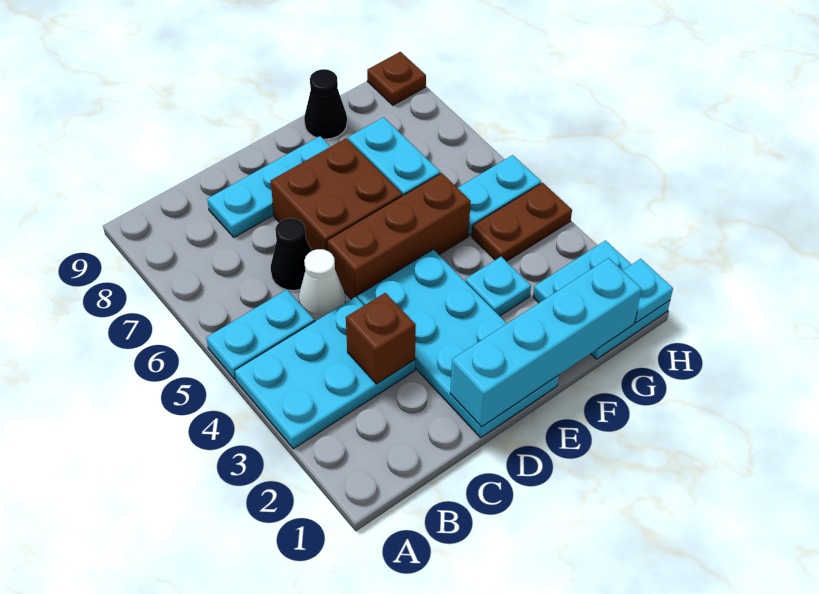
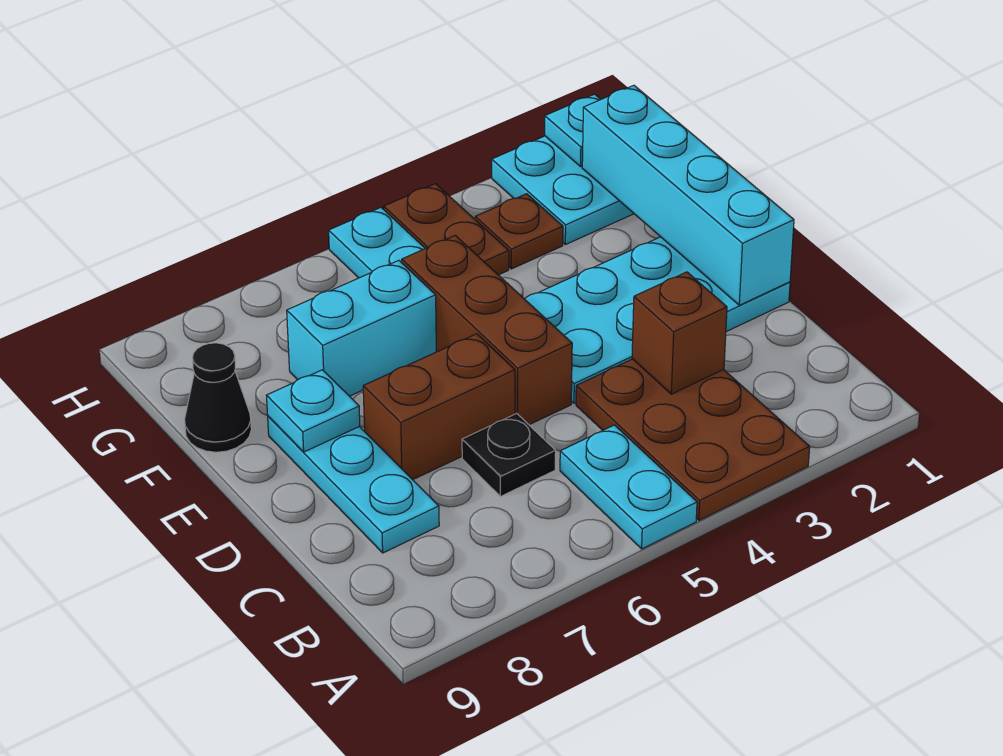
cyan 2x3 plate [235,297,415,449] -> brown 2x3 plate [576,359,810,520]
white 1x1 cone [299,249,345,321] -> none
black 1x1 cone [271,218,311,291] -> black 1x1 plate [462,414,556,496]
brown 2x2 brick [271,138,402,251] -> brown 1x2 brick [363,334,515,480]
cyan 1x1 plate [465,257,531,316] -> cyan 1x1 plate moved to [266,370,360,452]
brown 1x1 plate [367,52,426,105] -> brown 1x1 plate moved to [475,194,563,269]

